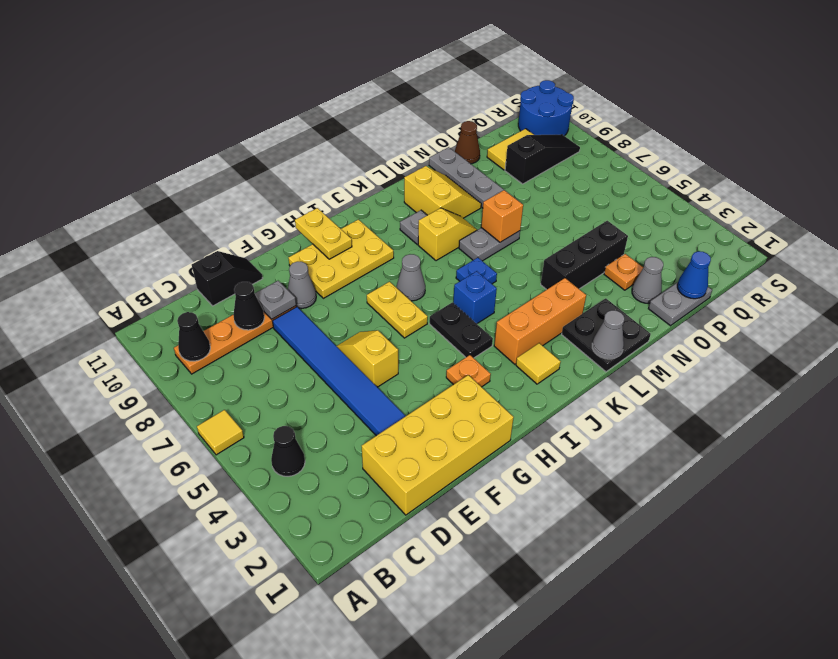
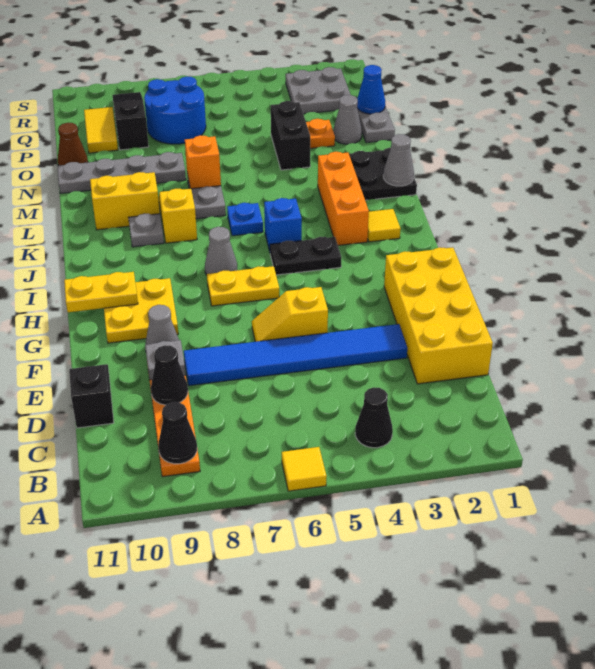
yellow 2x3 plate [289,219,394,298] -> yellow 2x2 plate [104,278,178,343]
orange 1x1 plate [446,355,491,387] -> none
black 1x3 brick [541,221,628,290] -> black 1x2 brick [271,101,310,170]
none -> grey 2x2 plate [286,67,351,114]
blue 2x2 round brick [518,80,574,136] -> blue 2x2 round brick moved to [144,77,206,144]

